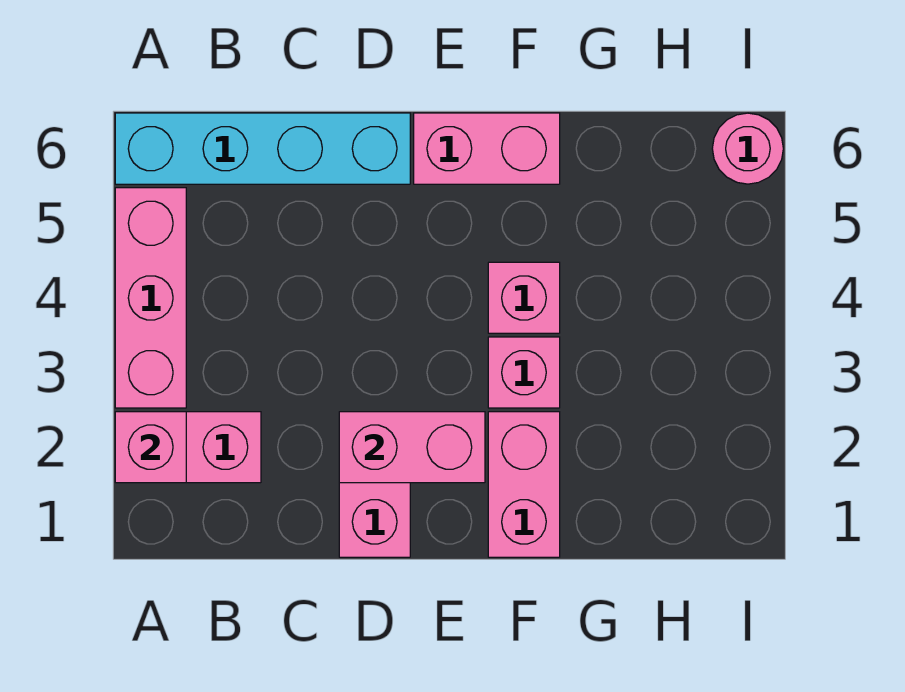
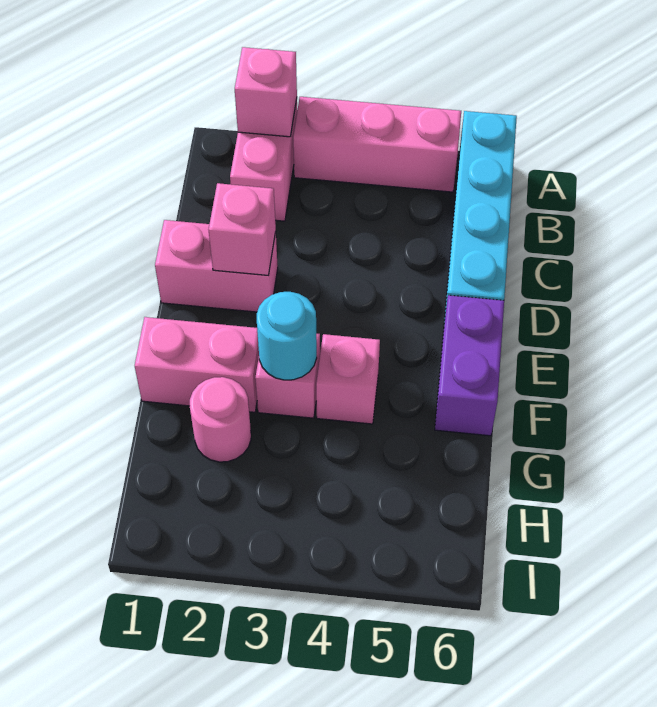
pink 1x2 brick [339,412,485,483] -> pink 1x1 brick [209,183,276,276]
pink 1x2 brick [414,113,560,184] -> purple 1x2 brick [435,295,504,436]
none -> cyan 1x1 round brick [257,292,317,380]
pink 1x1 round brick [712,113,783,184] -> pink 1x1 round brick moved to [190,377,251,462]

